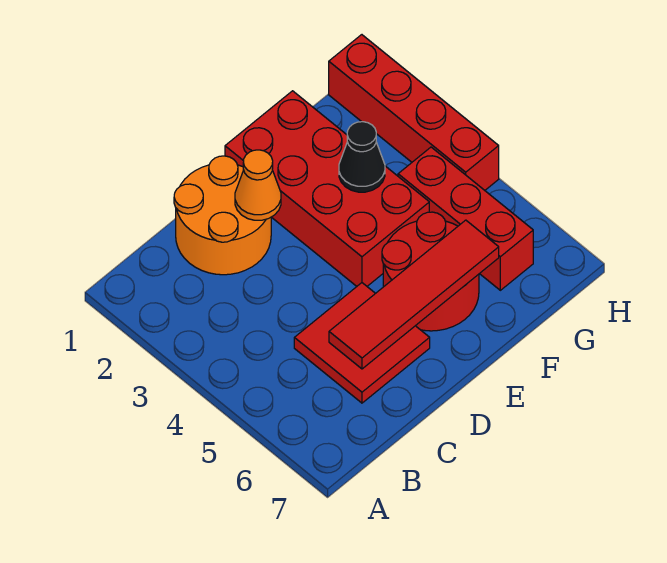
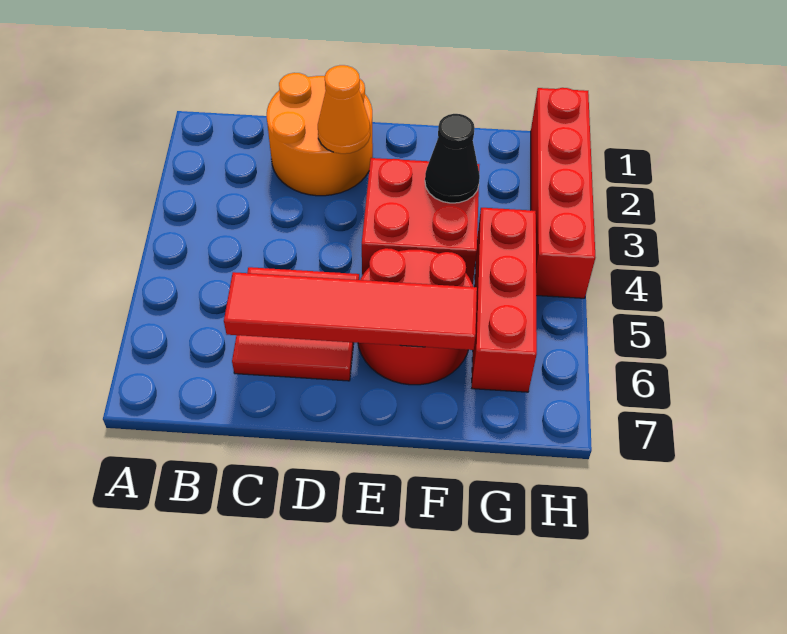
red 2x4 brick [225,91,429,286] -> red 2x2 brick [362,158,479,284]

